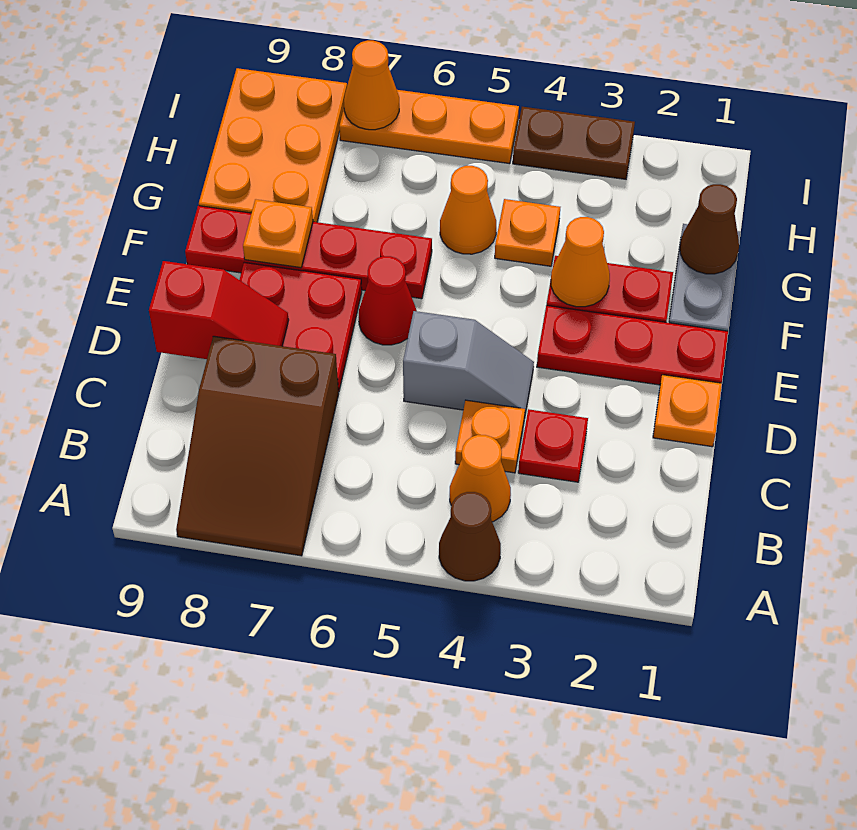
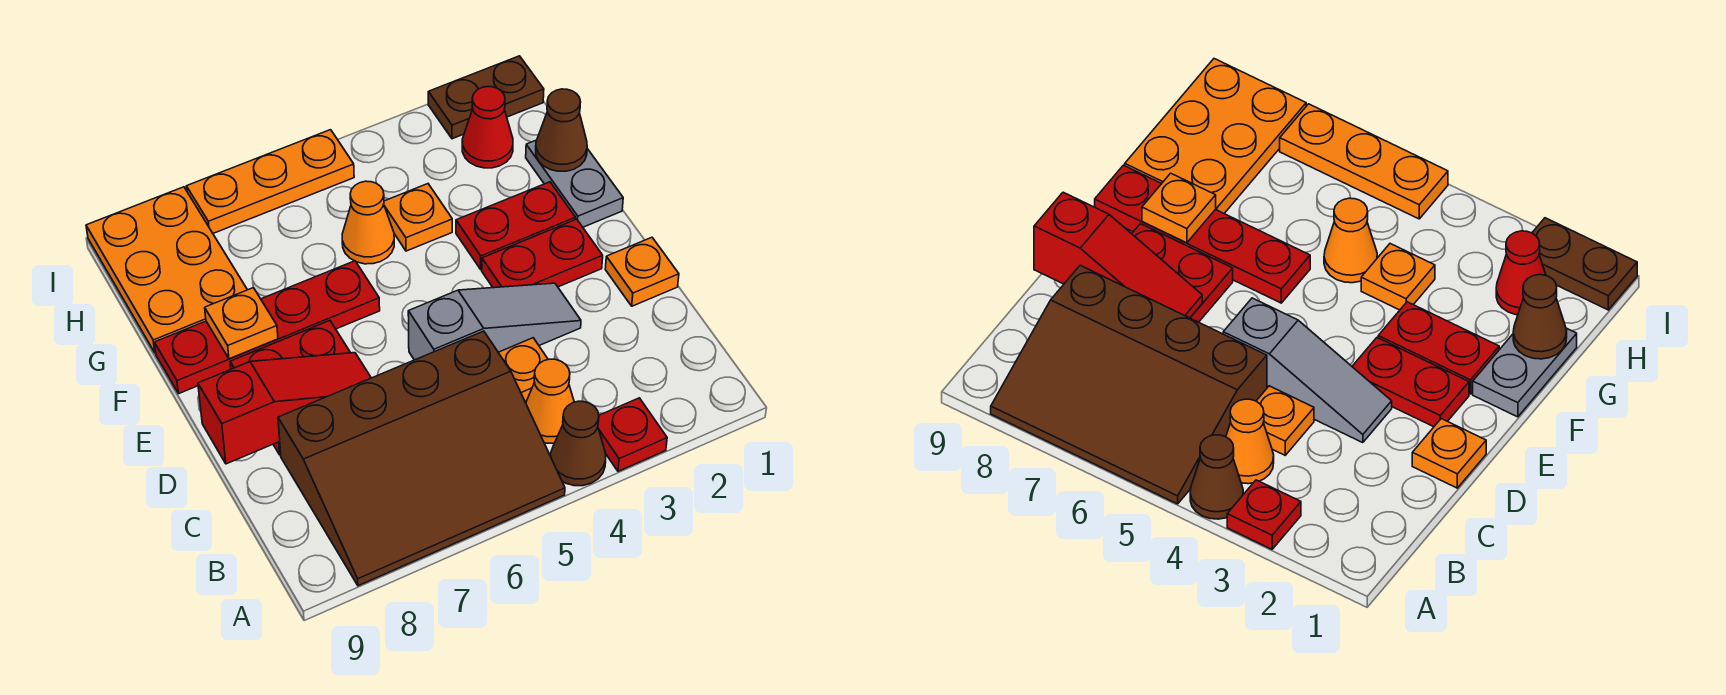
brown 2x3 slope [176,336,339,556] -> brown 3x4 slope [278,331,565,586]
red 1x1 plate [518,409,588,482] -> red 1x1 plate moved to [598,398,667,471]
grey 1x2 slope [403,311,534,419] -> grey 1x3 slope [408,283,581,360]
red 1x2 slope [149,261,289,359] -> red 1x3 slope [198,353,371,464]
red 1x3 plate [537,305,728,385] -> red 1x2 plate [482,219,603,288]
red 1x1 cone [359,256,417,345] -> red 1x1 cone moved to [462,87,513,168]
orange 1x1 cone [551,217,610,307] -> none
brown 1x2 plate [513,107,635,179] -> brown 1x2 plate moved to [428,56,544,139]
orange 1x1 cone [344,40,399,130] -> none

